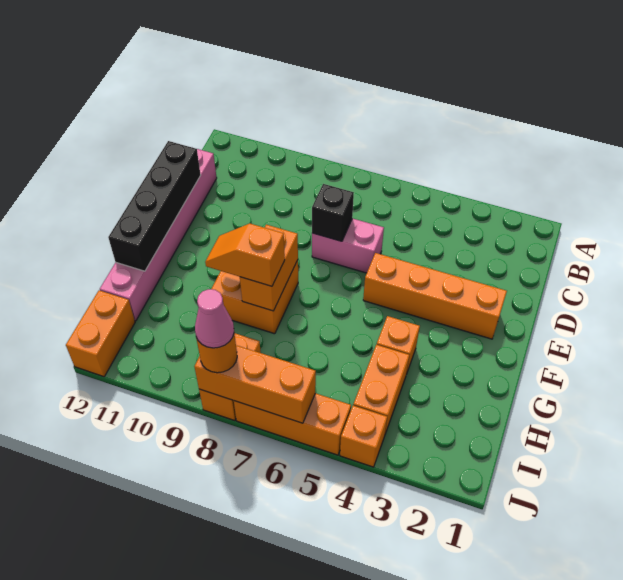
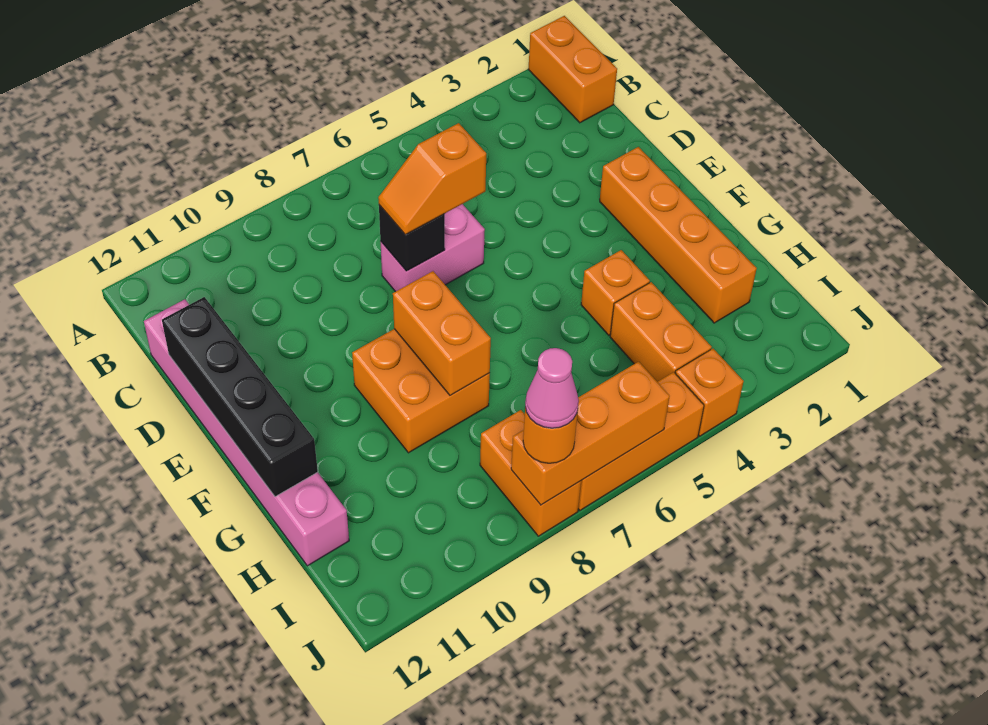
orange 1x4 brick [363,253,507,339] -> orange 1x4 brick turned to [600,147,757,323]
orange 1x2 slope [205,224,285,286] -> orange 1x2 slope moved to [378,123,486,234]
orange 1x2 brick [66,290,135,377] -> orange 1x2 brick moved to [528,16,617,123]

